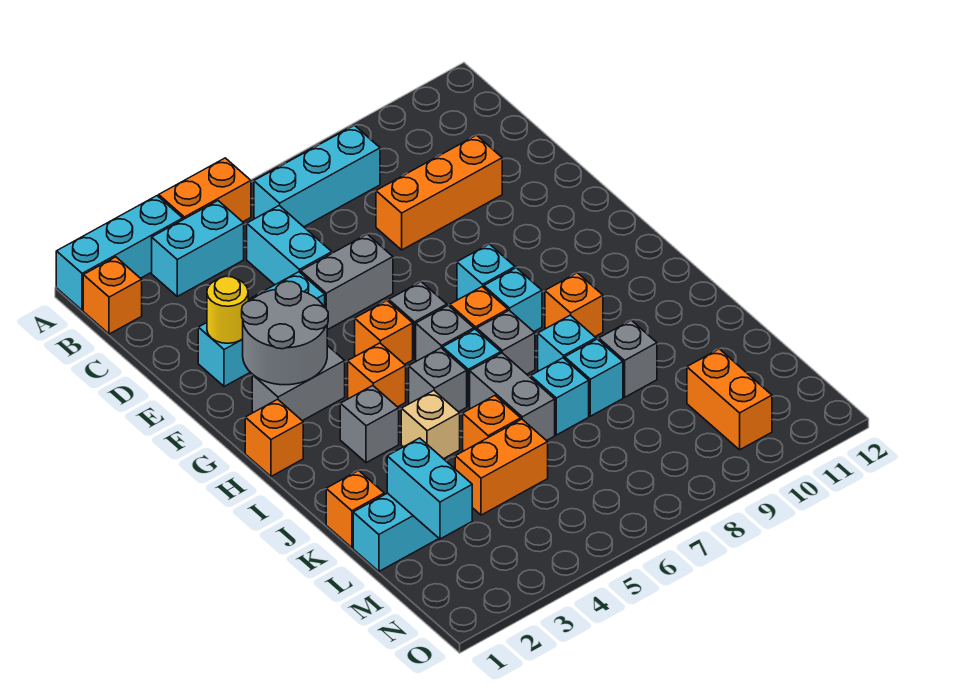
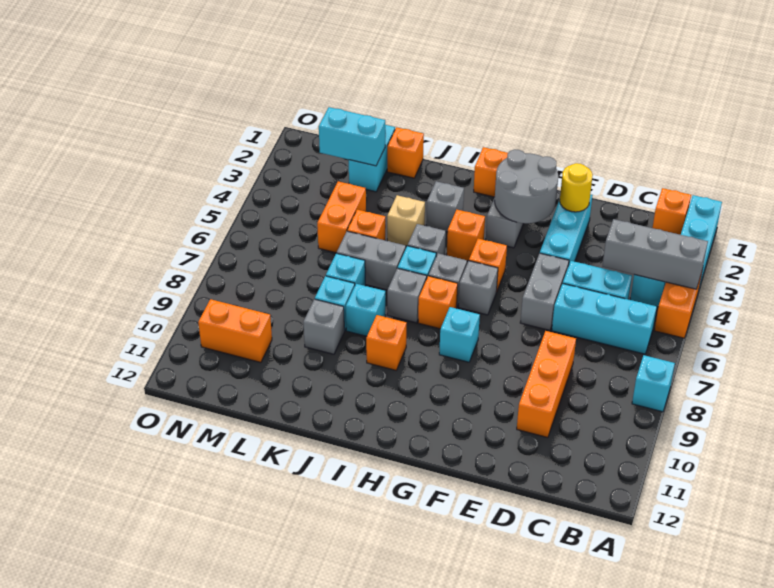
none -> grey 1x3 brick [602,219,708,289]
cyan 1x3 brick [254,125,380,227] -> cyan 1x3 brick turned to [552,284,657,354]
cyan 1x1 brick [484,268,542,332] -> cyan 1x1 brick moved to [632,355,675,412]

